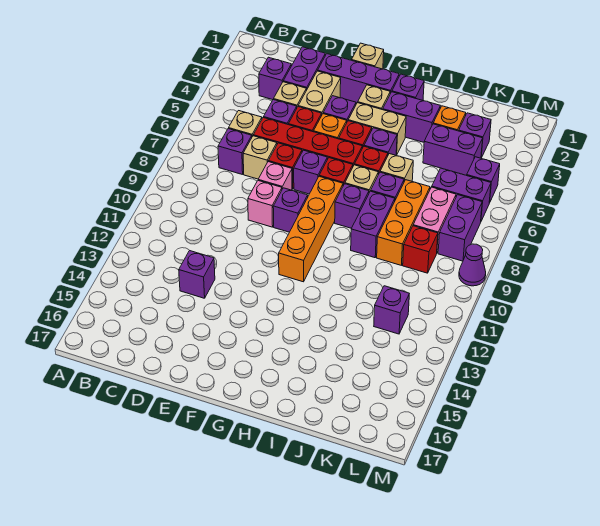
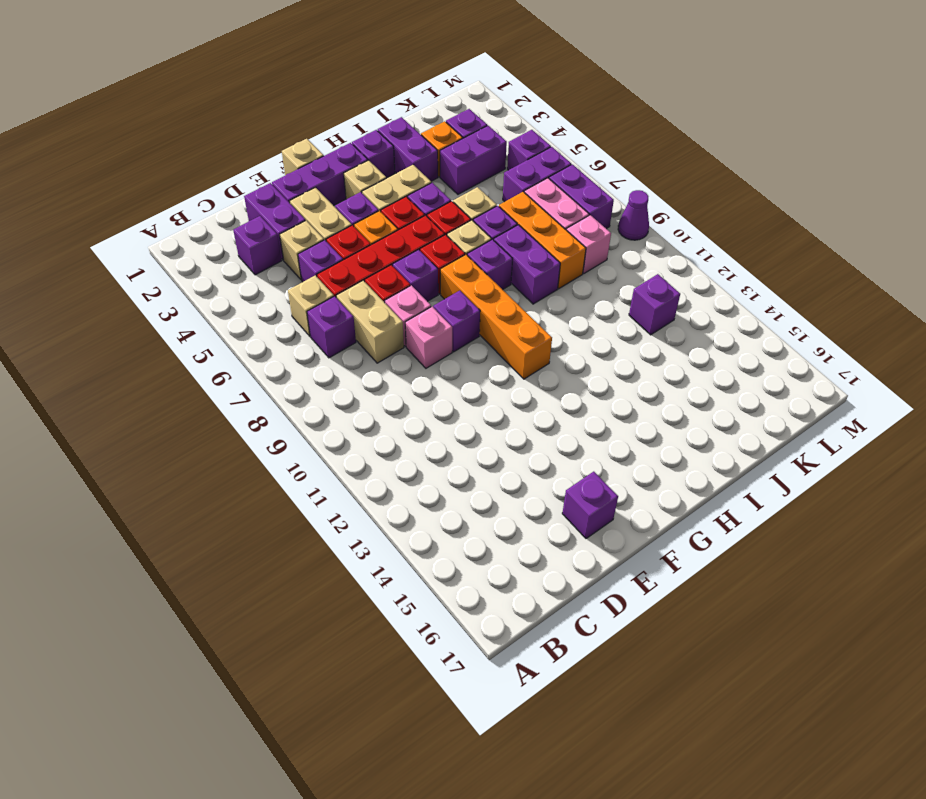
tan 1x1 brick [243,136,277,179] -> tan 1x2 brick [336,280,404,363]
purple 1x1 brick [179,251,215,298] -> purple 1x1 brick moved to [562,472,618,539]
purple 1x2 brick [383,92,440,142] -> purple 1x2 brick turned to [378,117,438,181]
red 1x1 brick [403,226,438,273] -> pink 1x1 brick [566,215,611,273]

